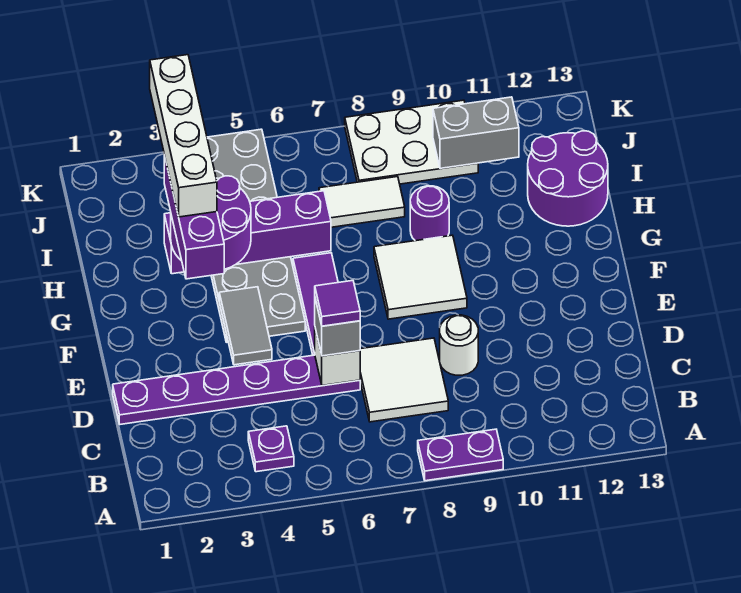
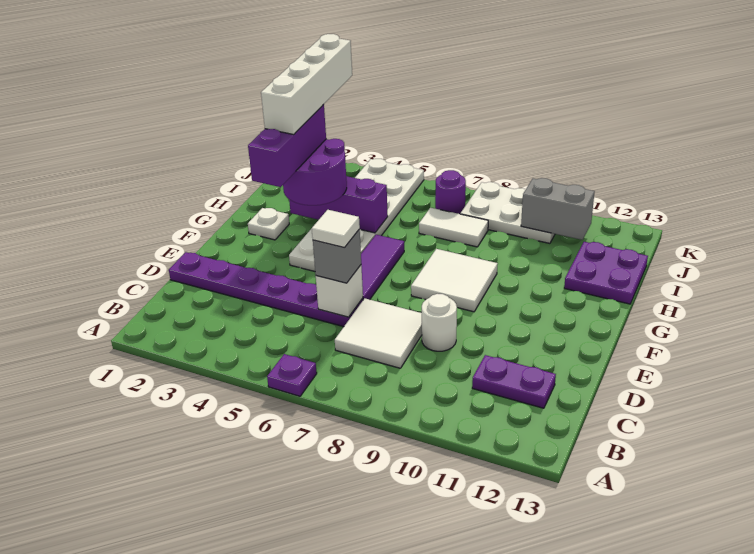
purple 1x2 plate [418,429,503,481] -> purple 1x2 plate moved to [472,355,556,408]
purple 1x1 plate [248,426,294,472] -> purple 1x1 plate moved to [267,354,317,396]
purple 1x1 tile [315,281,360,326] -> white 1x1 tile [312,210,360,248]
grey 1x2 tile [219,287,272,365] -> none
grey 2x6 plate [207,129,305,342] -> white 2x6 plate [289,159,424,271]
none -> white 1x1 plate [248,208,289,240]
purple 1x4 brick [164,191,331,274] -> purple 1x3 brick [289,176,388,233]
purple 1x1 round brick [410,186,449,241] -> purple 1x1 round brick moved to [435,170,466,214]
purple 2x2 round brick [528,131,608,226] -> purple 2x2 plate [564,242,648,304]

